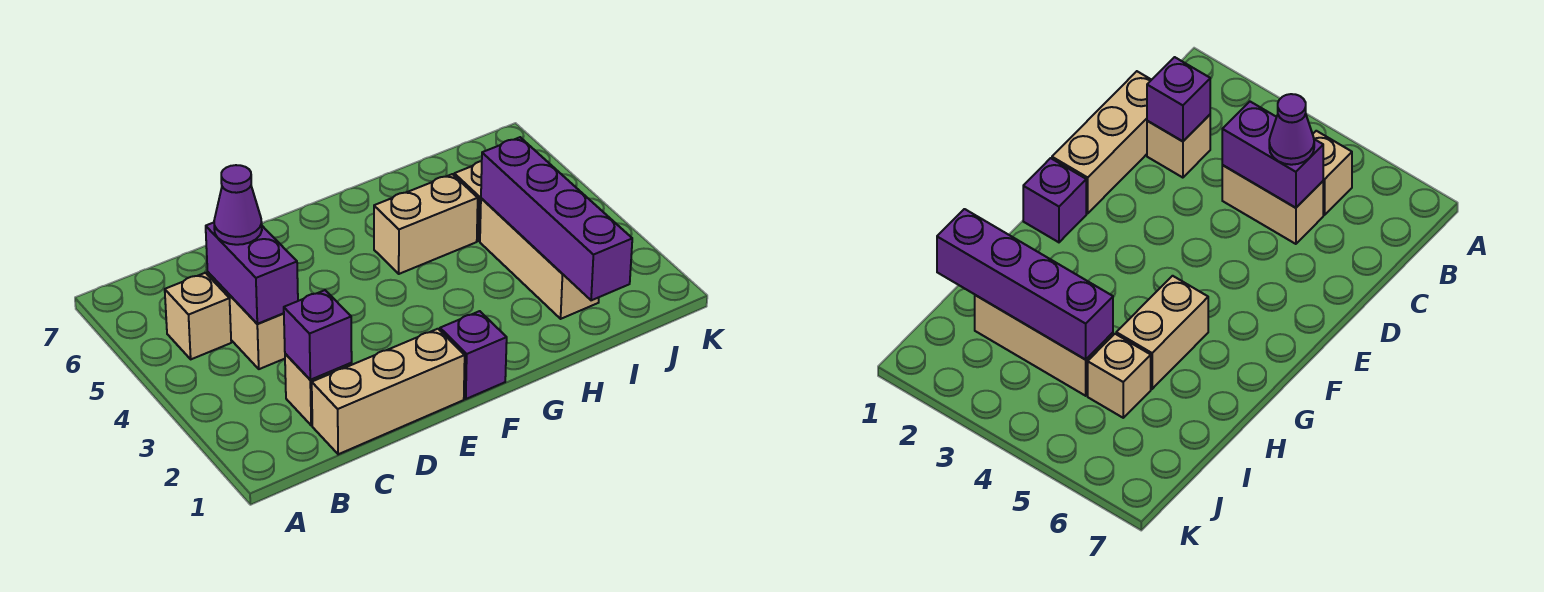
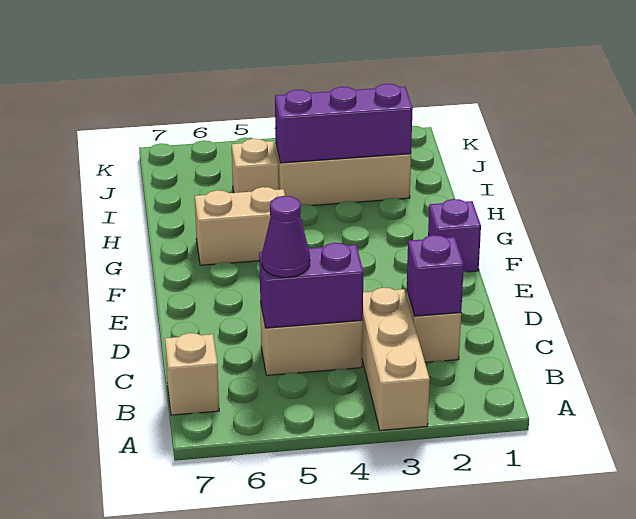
tan 1x1 brick [165,273,231,359] -> tan 1x1 brick moved to [165,333,219,415]
tan 1x3 brick [312,329,465,454] -> tan 1x3 brick moved to [362,288,430,430]
tan 1x2 brick [374,174,478,274] -> tan 1x2 brick turned to [195,187,285,265]
purple 1x4 brick [481,137,632,300] -> purple 1x3 brick [275,84,413,163]

